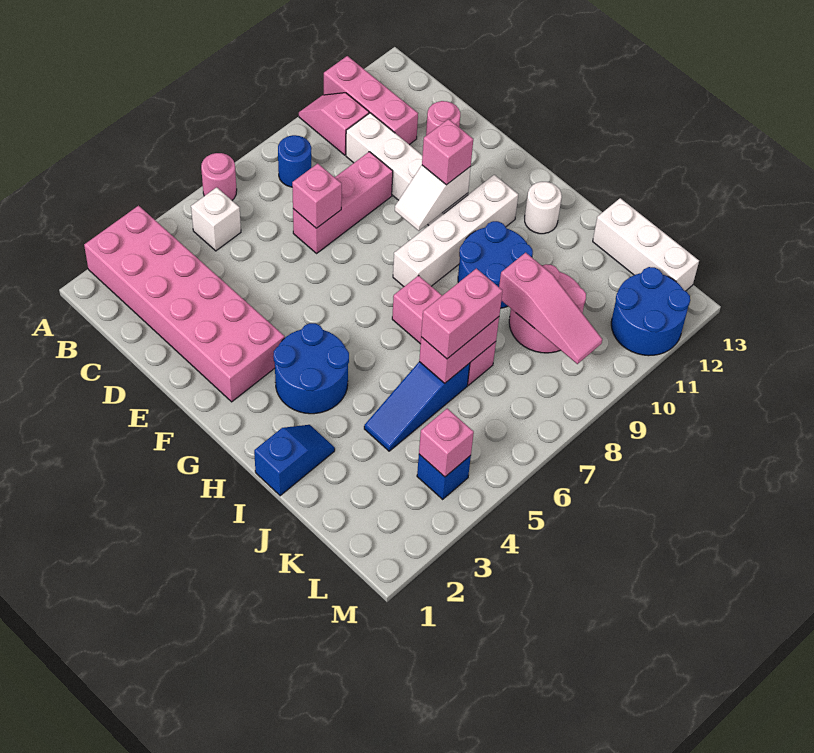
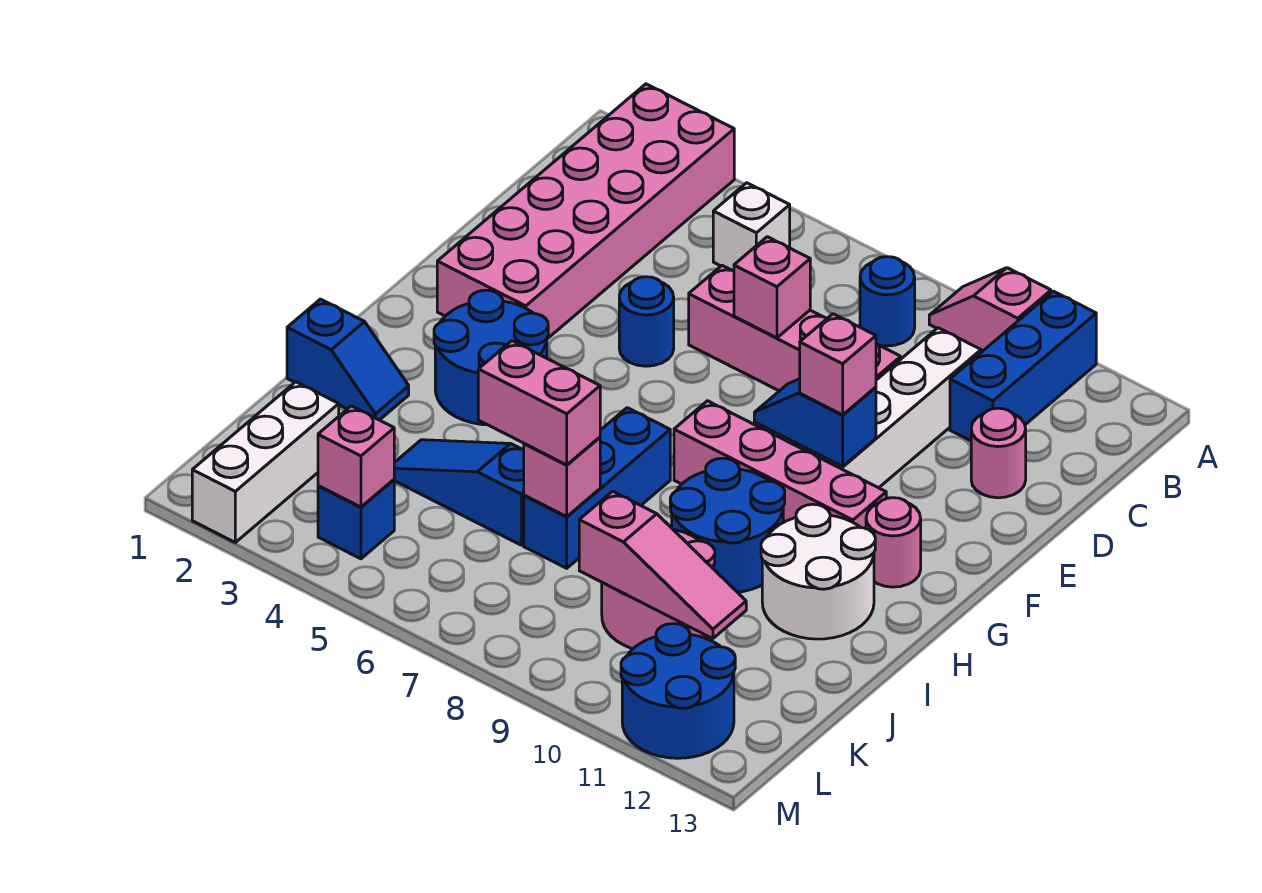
pink 1x1 round brick [201,153,237,200] -> pink 1x1 round brick moved to [866,498,921,587]
pink 1x2 slope [299,93,369,155] -> pink 1x2 slope turned to [929,268,1051,351]
pink 1x3 brick [324,56,418,145] -> blue 1x3 brick [950,291,1096,441]
pink 1x3 brick [293,152,393,253] -> pink 1x4 brick [689,266,901,391]
none -> blue 1x1 round brick [619,277,674,366]
white 1x2 slope [395,165,471,231] -> blue 1x2 slope [754,379,876,467]
white 1x4 brick [393,175,518,286] -> pink 1x4 brick [674,401,886,529]
pink 1x3 brick [392,275,496,385] -> blue 1x3 brick [524,408,670,568]
white 1x1 round brick [525,182,562,234] -> white 2x2 round brick [761,504,875,639]
pink 1x2 brick [419,317,499,383] -> pink 1x1 brick [524,437,600,517]
pink 1x3 slope [499,253,602,364] -> pink 1x3 slope turned to [579,491,746,639]
white 1x3 brick [593,198,699,291] -> white 1x3 brick moved to [192,382,339,542]

